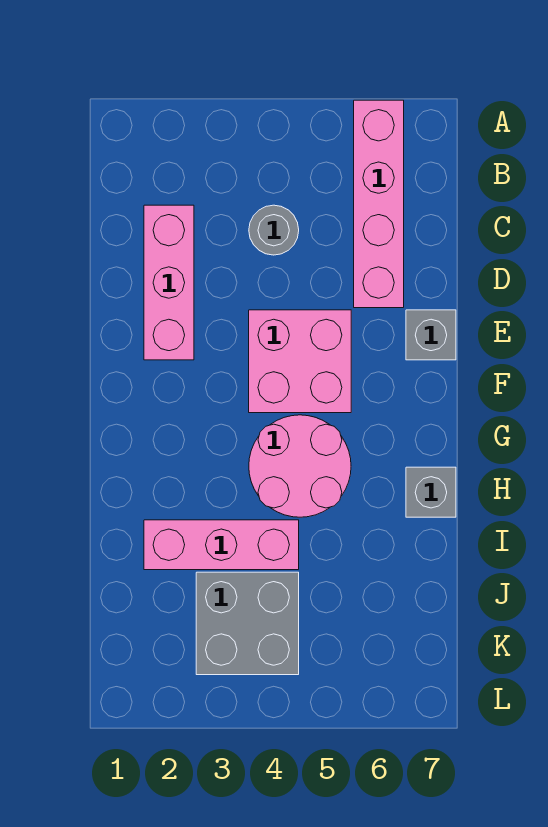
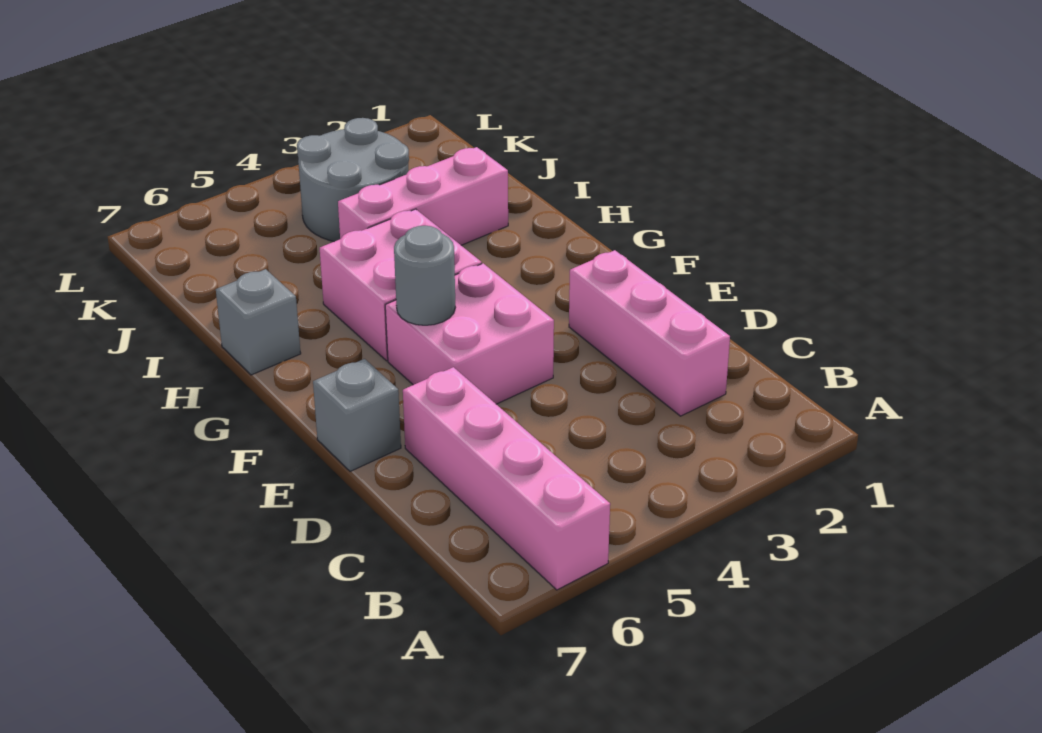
grey 1x1 round brick [249,205,299,255] -> grey 1x1 round brick moved to [394,226,455,325]
pink 2x2 round brick [249,415,351,517] -> pink 2x2 brick [320,209,482,361]
grey 2x2 brick [196,572,299,675] -> grey 2x2 round brick [297,118,409,242]

